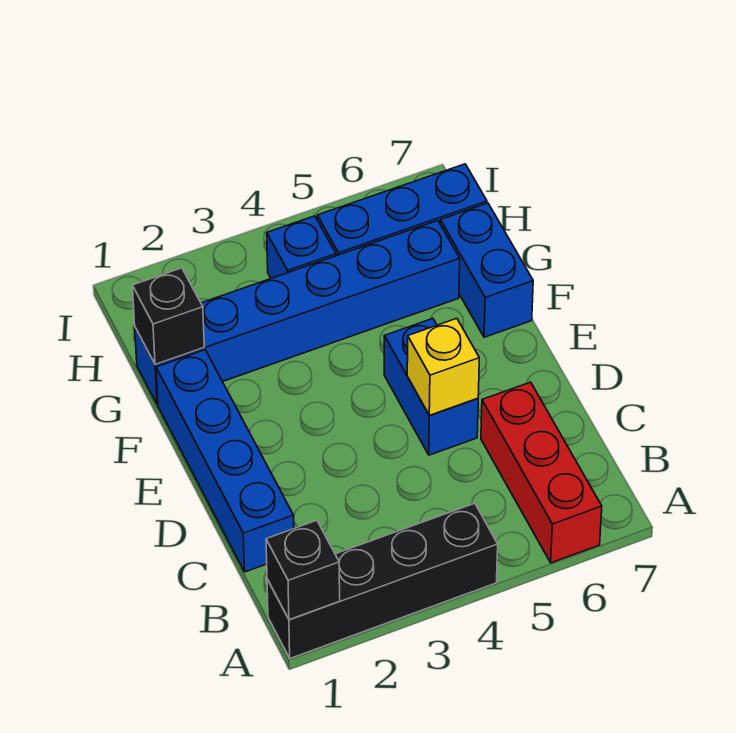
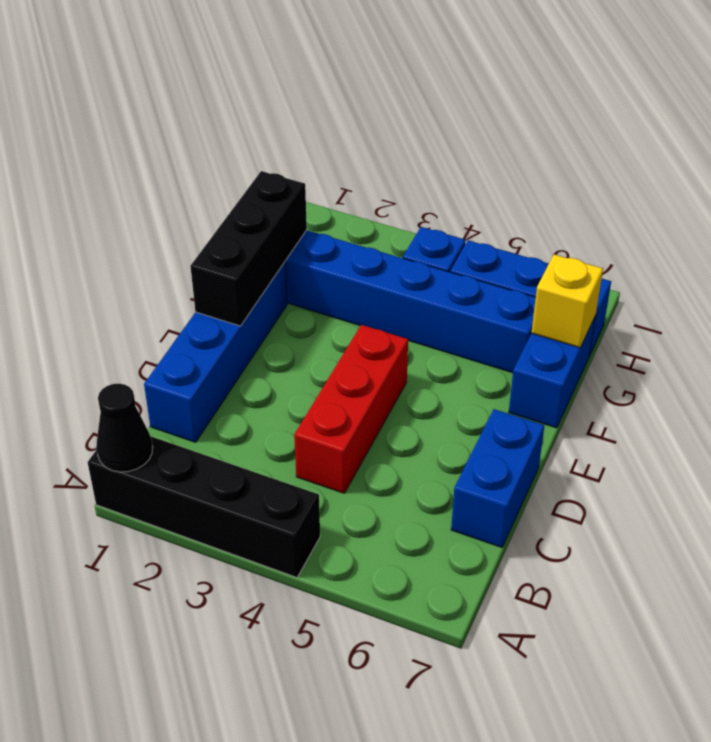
black 1x1 brick [266,520,340,620] -> black 1x1 cone [96,383,153,472]
red 1x3 brick [481,382,602,563] -> red 1x3 brick moved to [294,325,408,493]
blue 1x2 brick [384,319,478,455] -> blue 1x2 brick moved to [451,409,544,547]
yellow 1x1 brick [407,318,479,416] -> yellow 1x1 brick moved to [531,254,603,348]
black 1x1 brick [132,268,204,364] -> black 1x3 brick [190,171,307,326]

